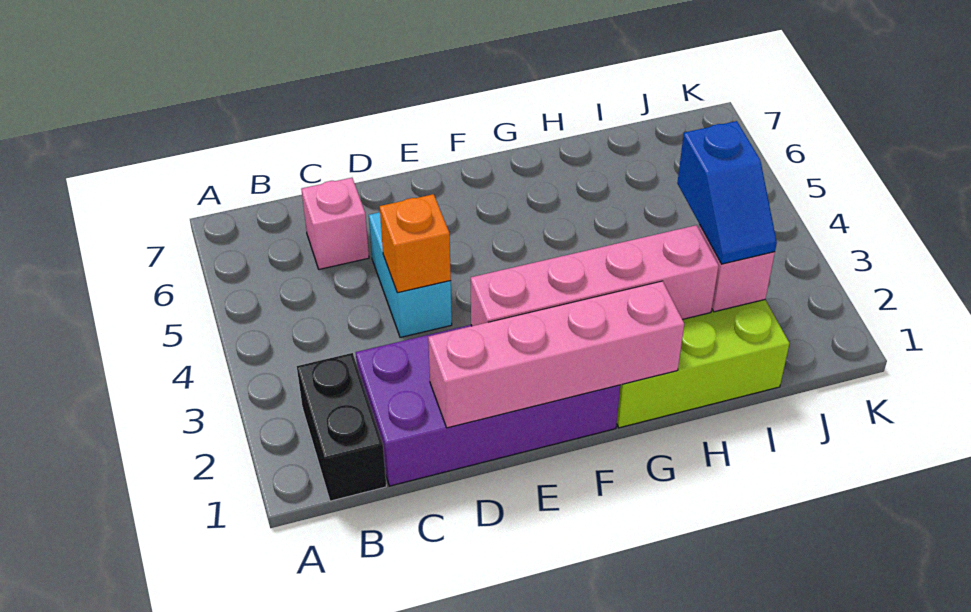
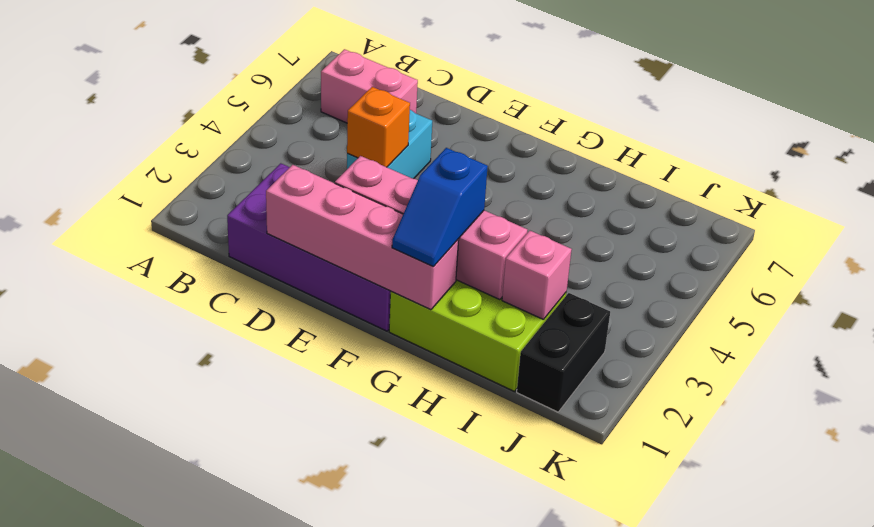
black 1x2 brick [297,353,386,501] -> black 1x2 brick moved to [517,293,610,412]
pink 1x1 brick [301,178,369,269] -> pink 1x2 brick [321,49,418,123]
blue 1x2 slope [677,121,777,264] -> blue 1x2 slope moved to [392,148,488,266]

